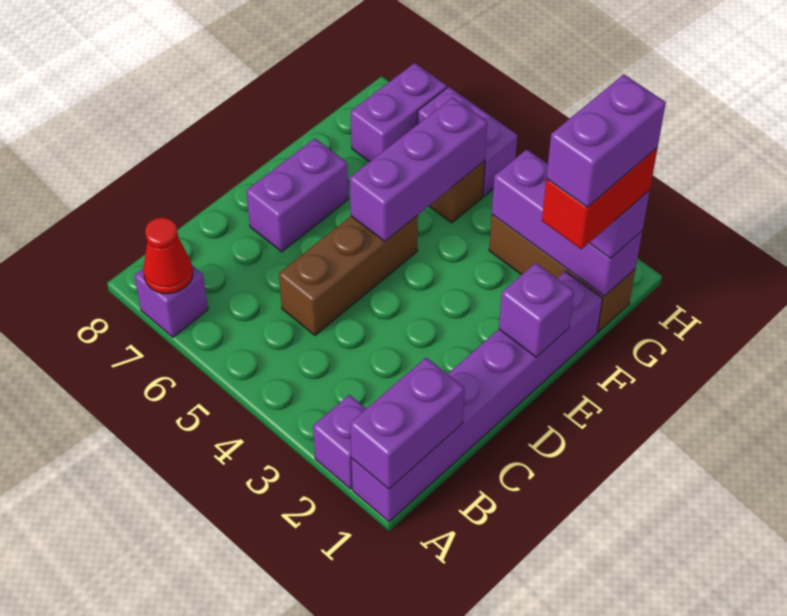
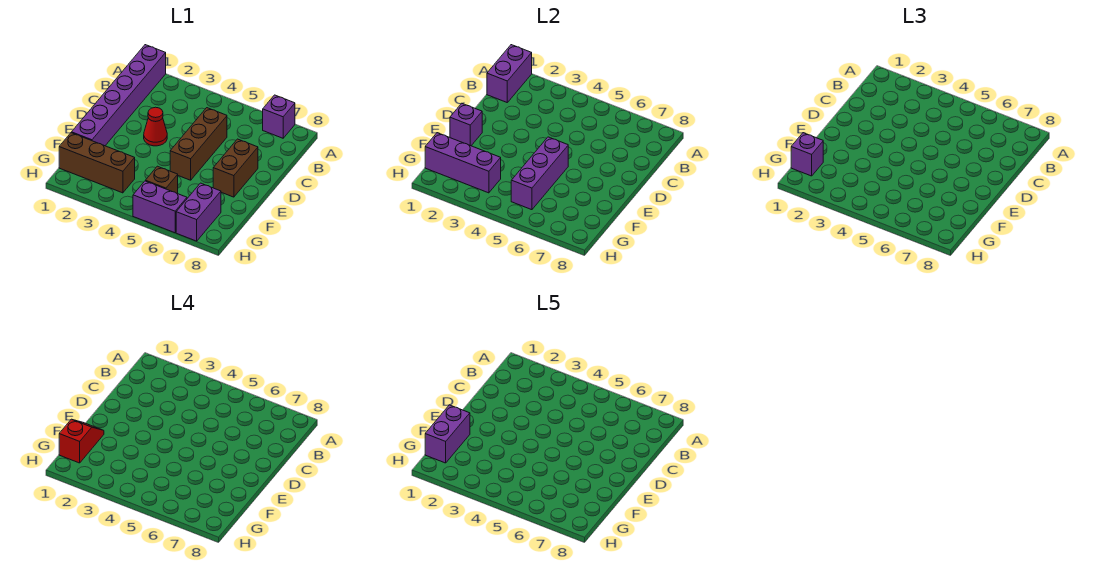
purple 1x1 brick [313,395,366,489] -> none
red 1x1 cone [143,217,193,294] -> red 1x1 cone moved to [144,107,167,146]
purple 1x2 brick [246,139,349,252] -> brown 1x2 brick [213,139,258,197]
red 1x2 brick [542,148,657,249] -> red 1x2 slope [59,419,104,463]

